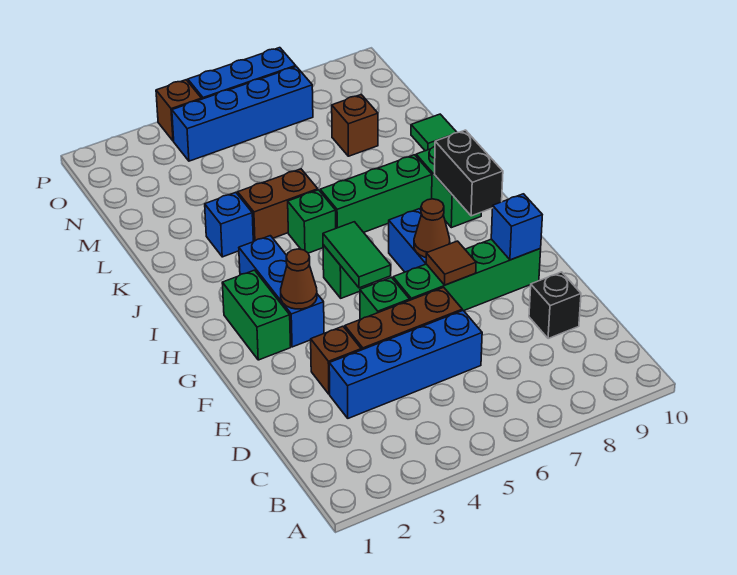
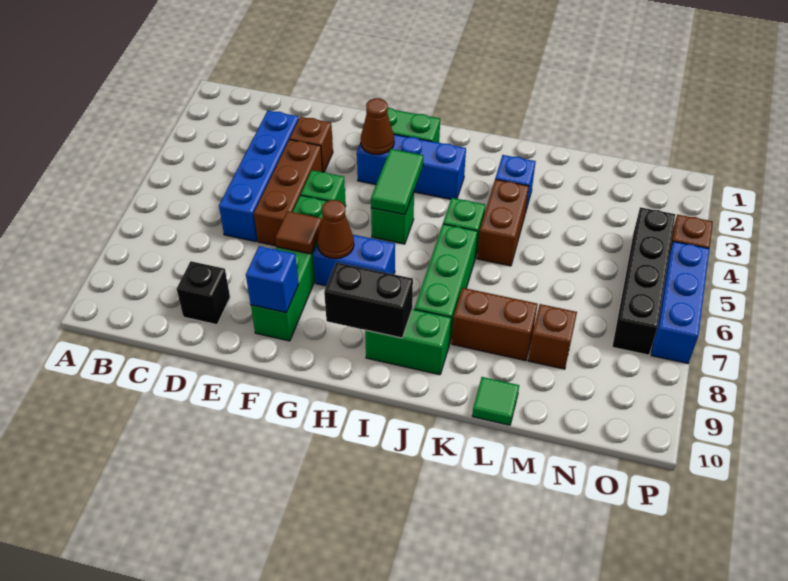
green 1x2 tile [323,222,391,288] -> green 1x2 tile turned to [371,149,423,215]
none -> brown 1x2 brick [452,288,538,361]
blue 1x4 brick [172,67,313,161] -> black 1x4 brick [612,207,675,355]

